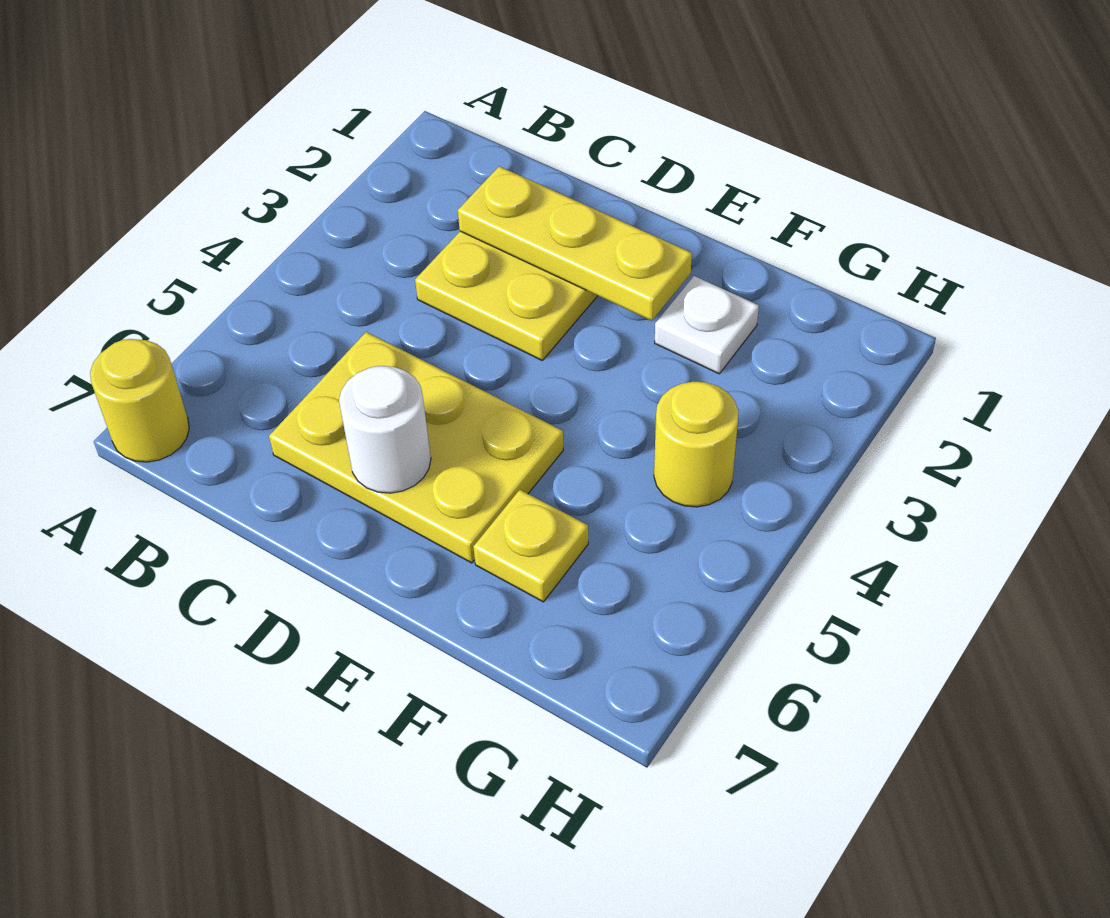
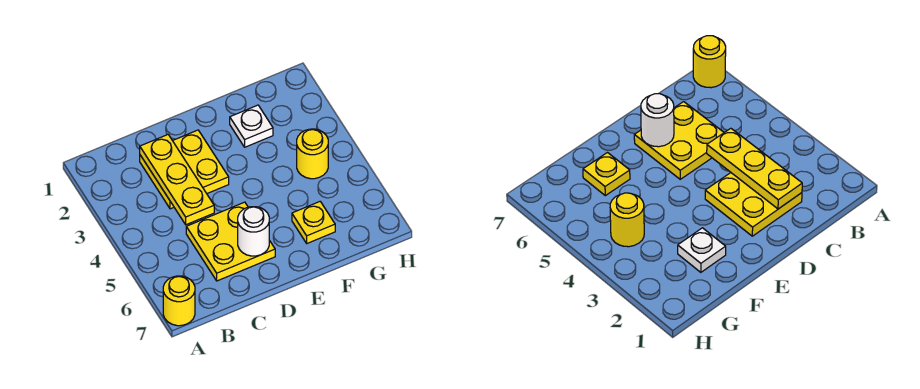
yellow 1x3 plate [458,166,692,321] -> yellow 1x3 plate turned to [140,135,214,225]
yellow 2x3 plate [269,332,563,563] -> yellow 2x2 plate [186,202,275,281]

